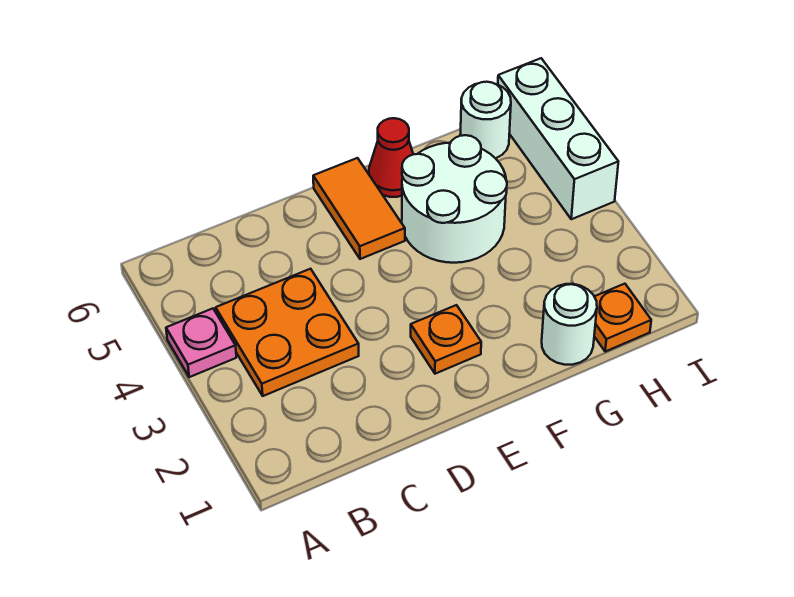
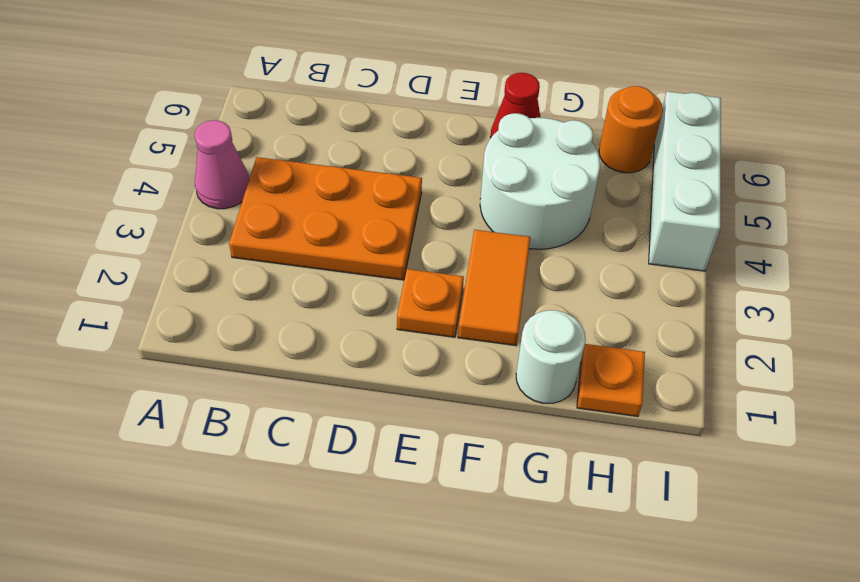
pink 1x1 plate [166,309,236,377] -> pink 1x1 cone [195,120,249,209]
orange 2x2 plate [216,269,359,396] -> orange 2x3 plate [229,157,422,280]
orange 1x2 tile [313,158,405,259] -> orange 1x2 tile moved to [458,230,530,346]
white 1x1 round brick [460,82,511,158] -> orange 1x1 round brick [599,86,663,173]

